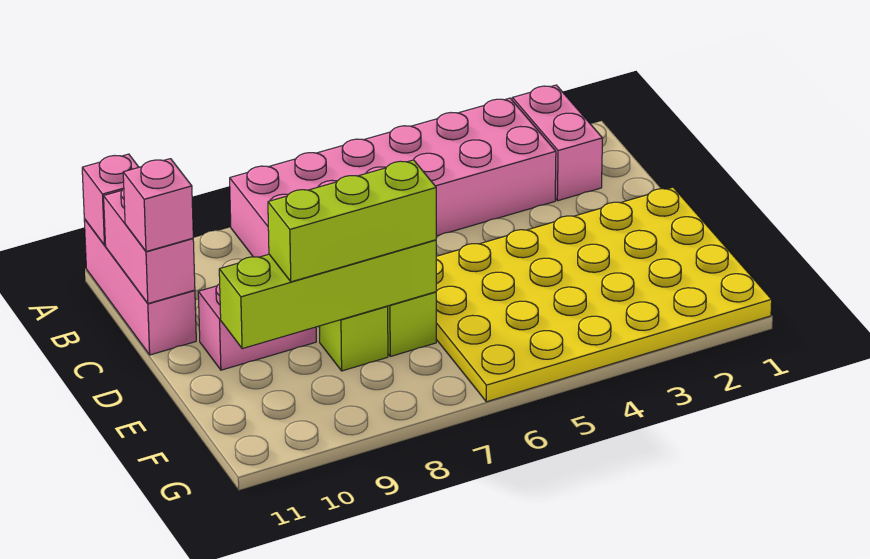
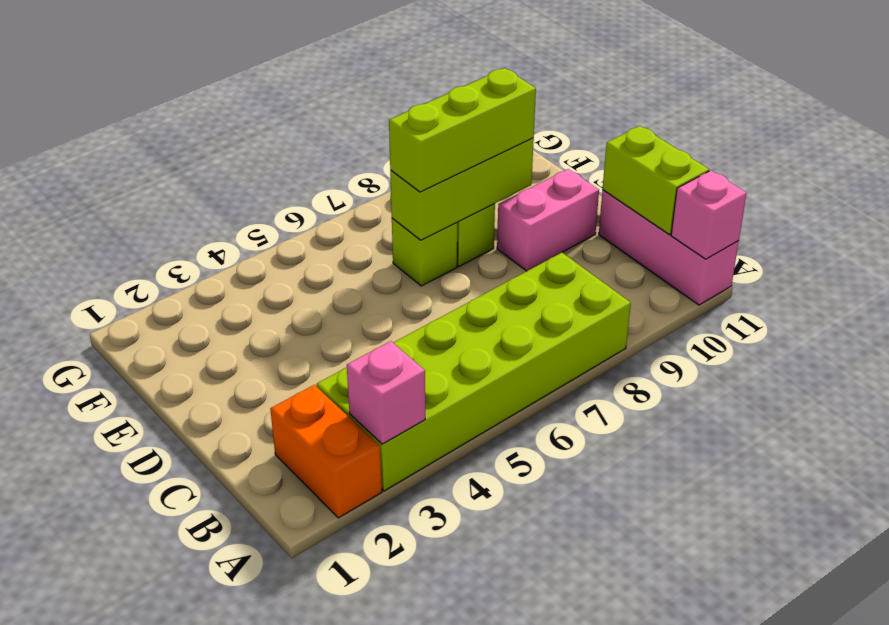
pink 1x2 brick [512,85,603,201] -> orange 1x2 brick [270,385,382,518]
pink 2x6 brick [230,98,556,257] -> lime 2x6 brick [317,253,631,491]
pink 1x2 brick [104,189,195,304] -> lime 1x2 brick [603,126,709,235]
pink 1x1 brick [123,159,193,252] -> pink 1x1 brick moved to [347,341,425,444]
yellow 4x6 plate [436,187,772,402] -> none
lime 1x4 brick [219,240,436,349] -> lime 1x3 brick [390,138,534,240]

